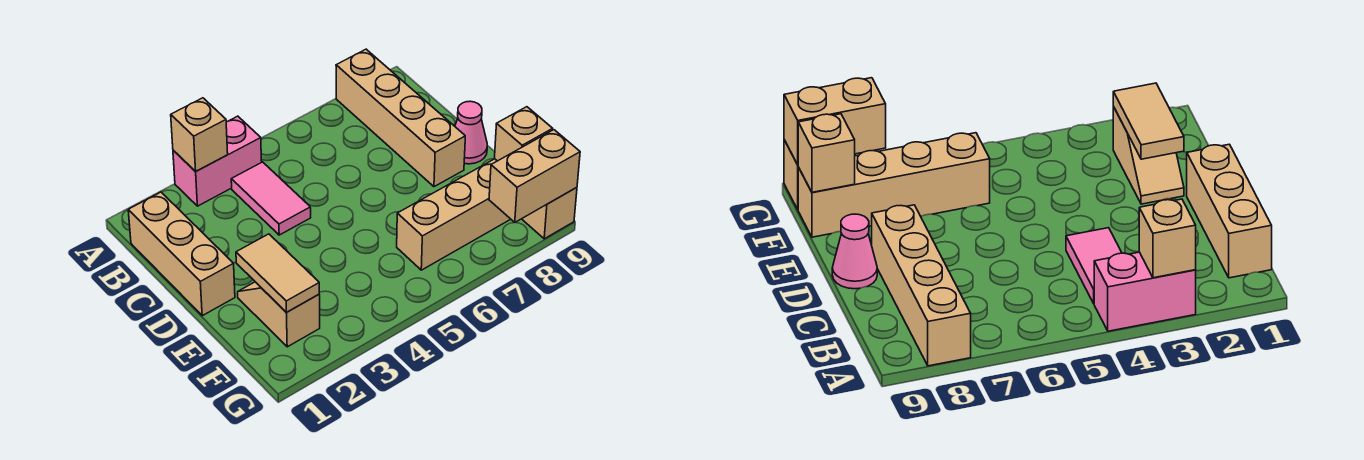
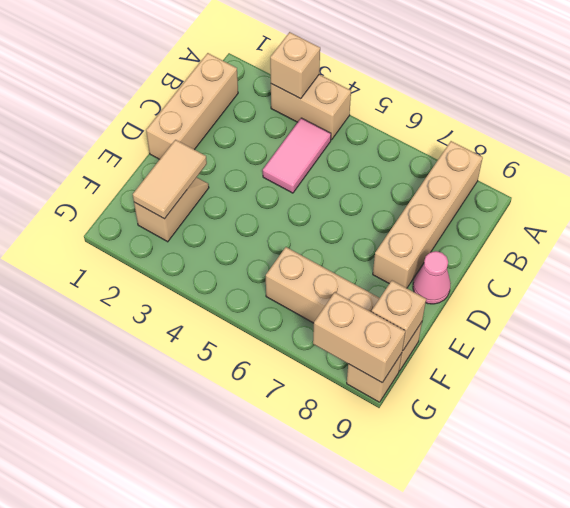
pink 1x2 brick [173,116,262,206] -> tan 1x2 brick [271,74,351,140]

